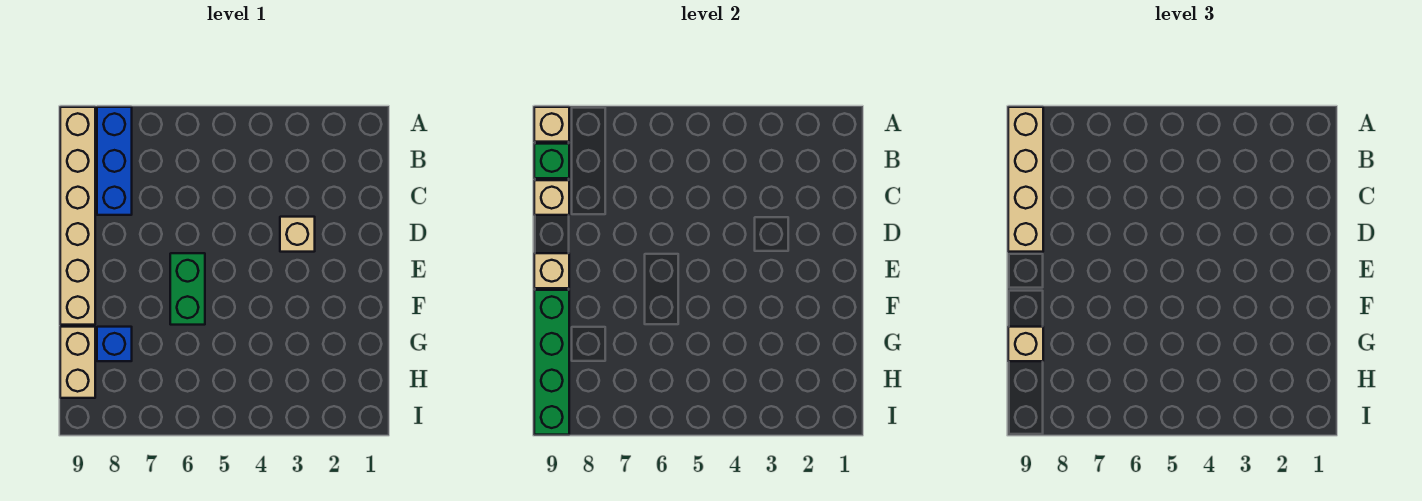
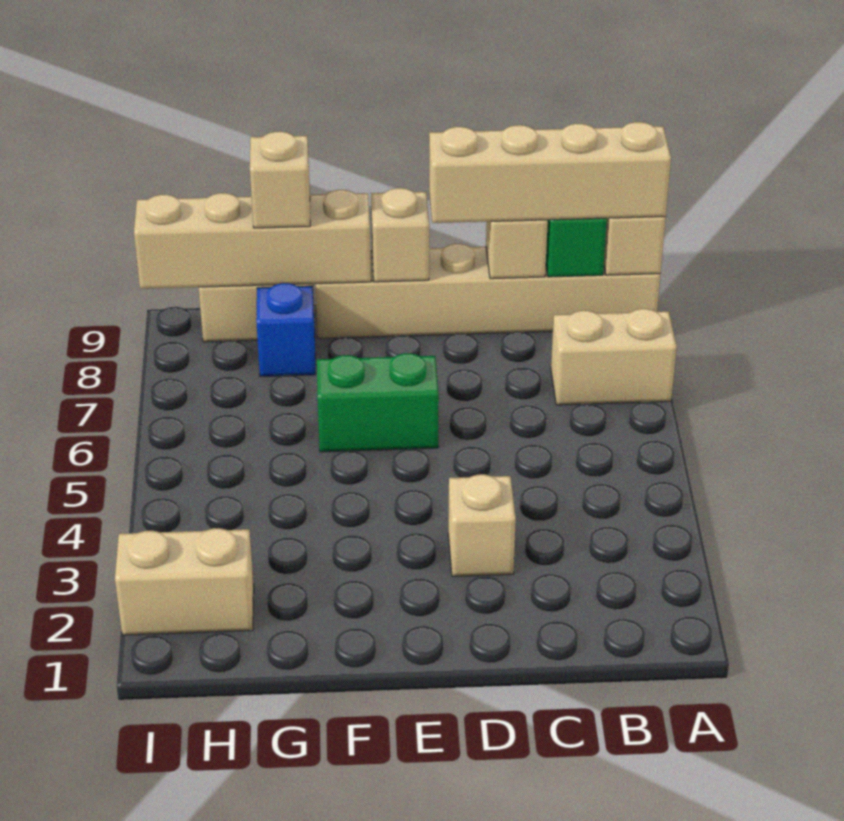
none -> tan 1x2 brick [551,309,677,405]
blue 1x3 brick [97,107,132,215] -> none
green 1x4 brick [534,290,569,435] -> tan 1x4 brick [134,190,371,289]
none -> tan 1x2 brick [115,528,254,635]

